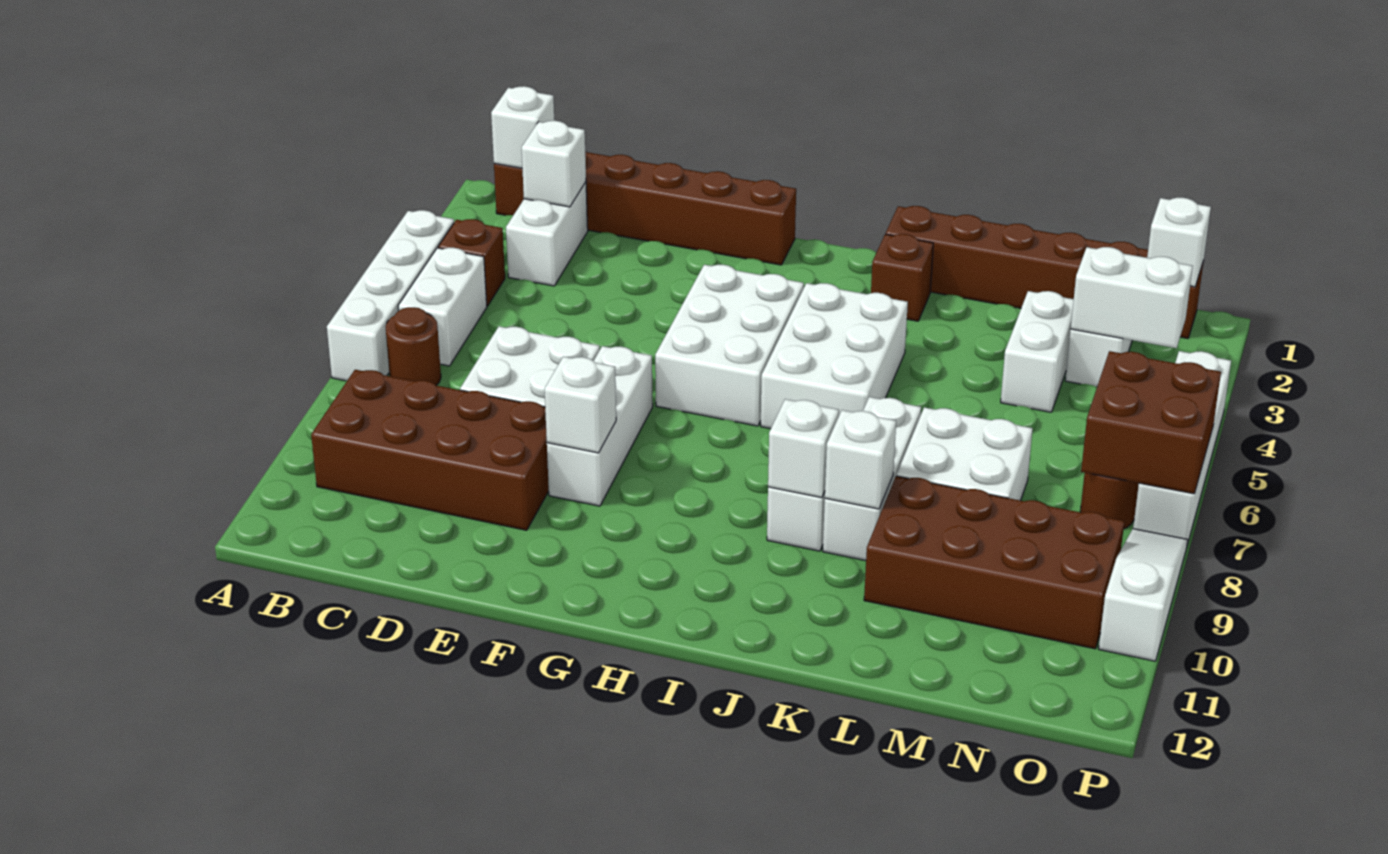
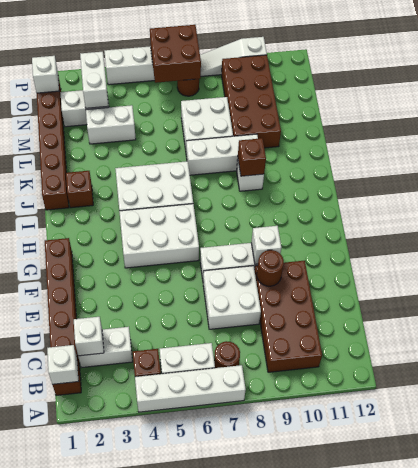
none -> brown 1x1 round brick [257,250,284,286]
white 1x1 brick [768,399,839,498] -> brown 1x1 brick [238,138,266,176]
white 1x1 brick [825,410,896,509] -> none

